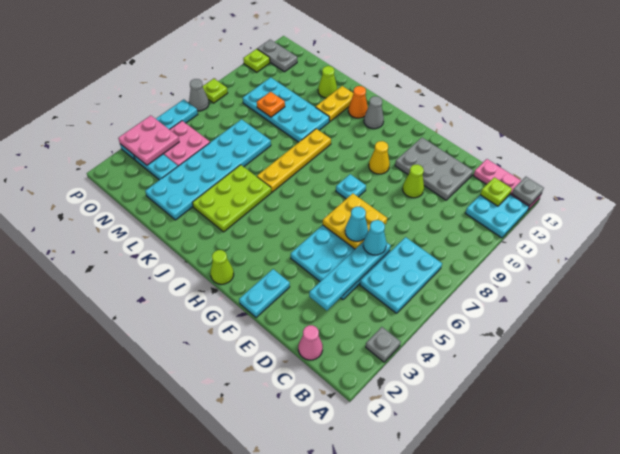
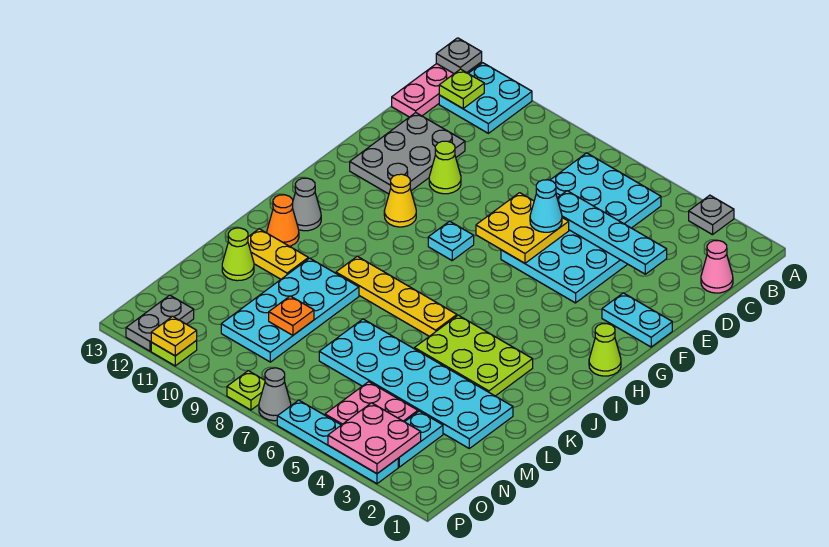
cyan 1x1 cone [363,220,386,255] -> none
none -> yellow 1x1 plate [151,316,197,356]

